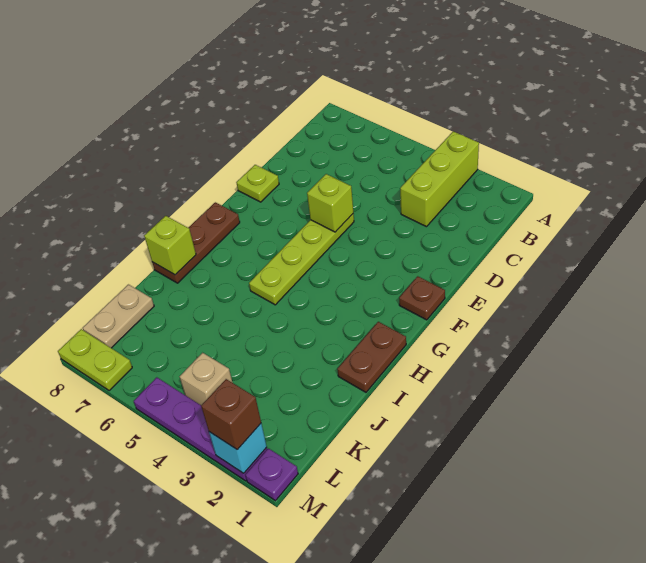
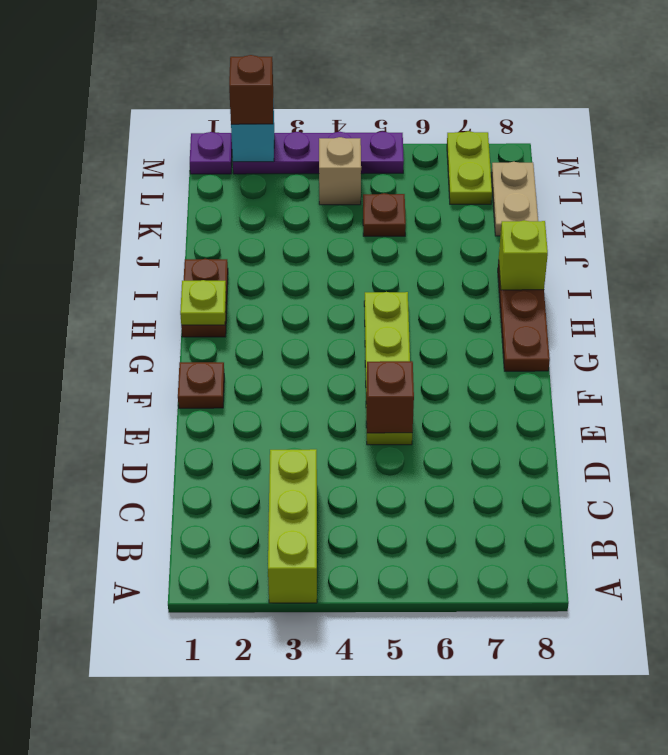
lime 1x1 brick [307,174,353,232] -> brown 1x1 brick [366,361,414,433]
lime 1x1 plate [236,165,279,202] -> lime 1x1 plate moved to [180,280,226,325]
none -> brown 1x1 plate [363,193,406,236]
lime 1x2 plate [58,329,132,391] -> lime 1x2 plate turned to [447,131,492,204]

